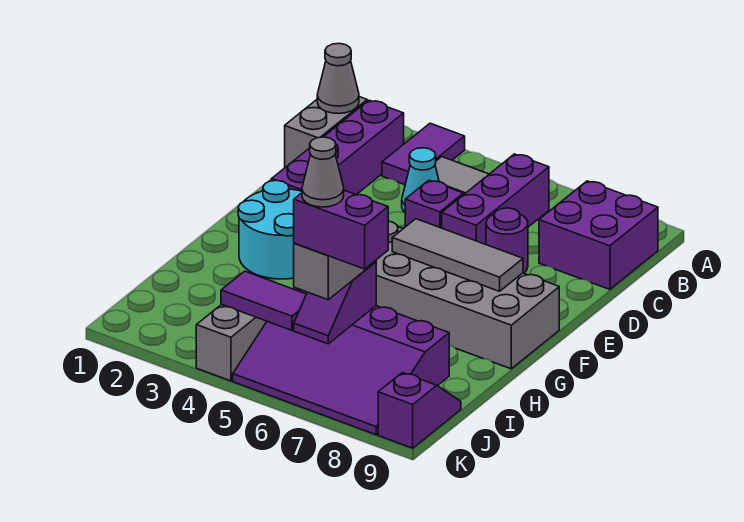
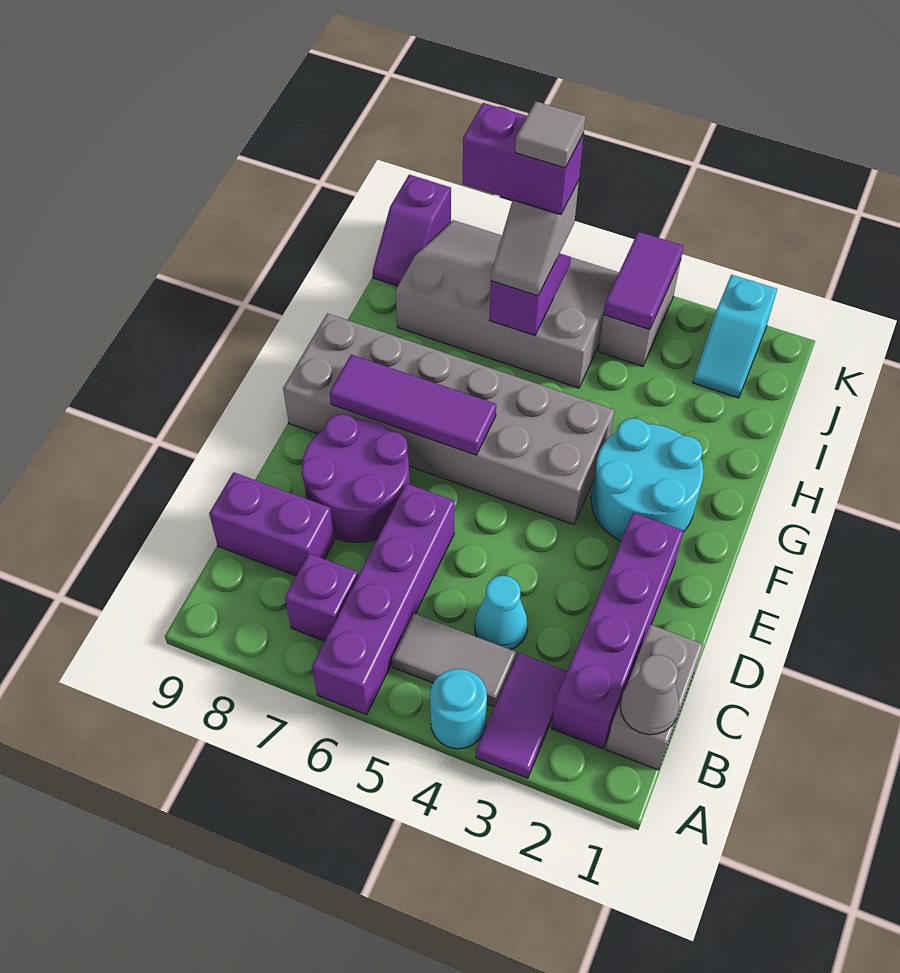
none -> cyan 1x1 round brick [430,669,487,749]
purple 1x3 brick [442,154,549,244] -> purple 1x4 brick [312,483,455,715]
purple 2x2 brick [539,181,658,289] -> purple 1x2 brick [209,472,335,576]
purple 1x1 brick [405,180,463,228] -> purple 1x1 brick moved to [285,554,358,641]
purple 1x1 round brick [486,208,528,273] -> purple 2x2 round brick [301,414,410,542]
grey 1x3 tile [392,219,523,291] -> purple 1x3 tile [330,355,496,455]
purple 3x4 slope [233,288,449,435] -> grey 3x4 slope [396,220,619,388]
none -> cyan 1x2 slope [693,275,777,398]
purple 1x2 tile [221,271,306,330] -> purple 1x2 tile turned to [604,232,683,329]
grey 1x1 cone [302,137,344,207] -> grey 1x1 tile [515,101,586,168]

